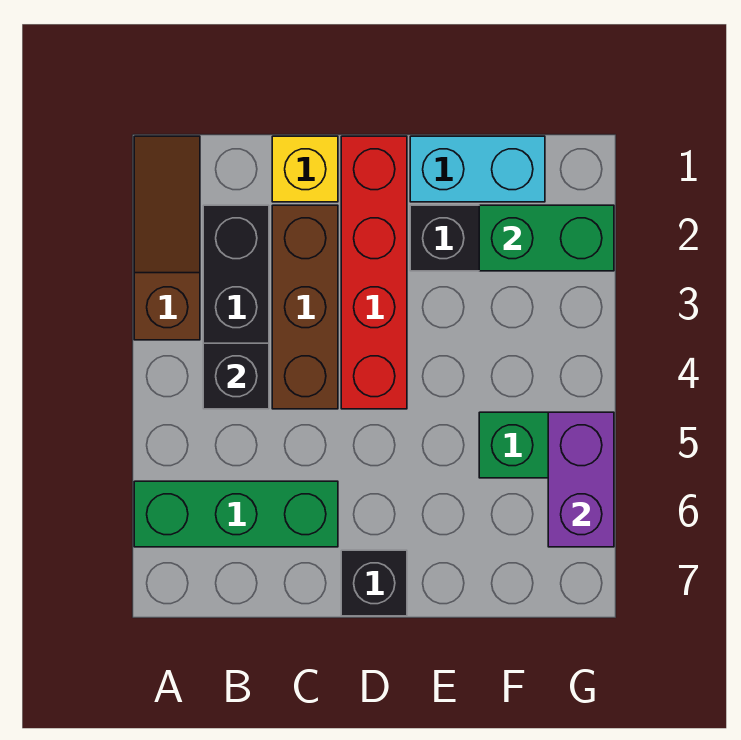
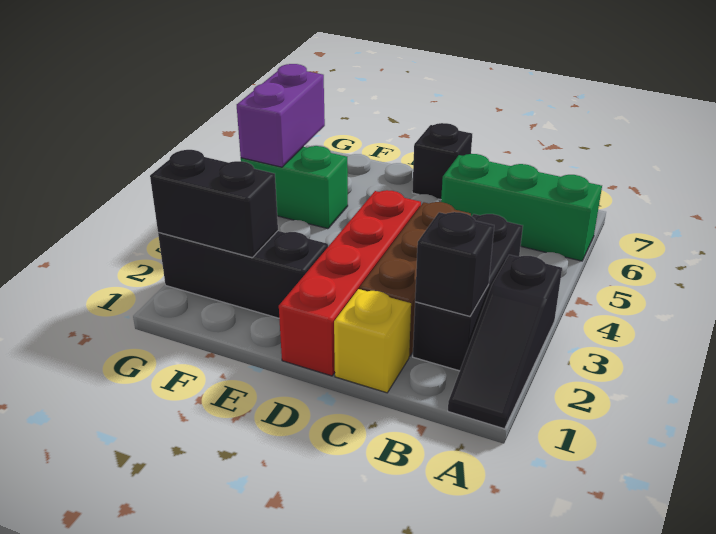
brown 1x3 slope [134,136,200,340] -> black 1x3 slope [448,255,562,429]
black 1x1 brick [203,343,269,409] -> black 1x1 brick moved to [415,212,494,316]
cyan 1x2 brick [410,136,545,202] -> none
green 1x2 brick [479,205,614,271] -> black 1x2 brick [150,150,278,258]

